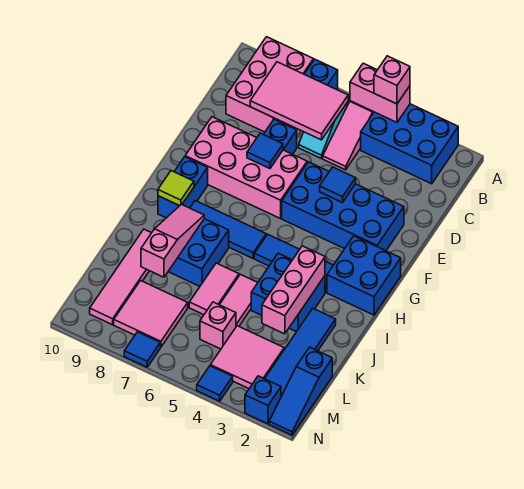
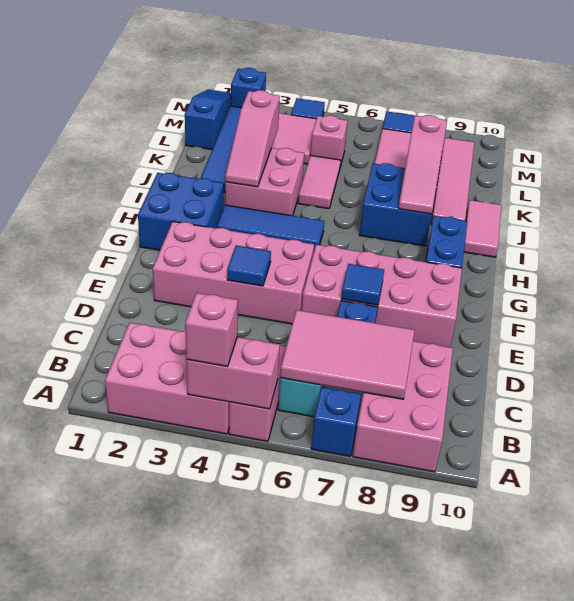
blue 2x3 brick [361,104,458,184] -> pink 2x3 brick [105,323,229,434]
blue 2x4 brick [282,162,404,251] -> pink 2x4 brick [153,222,314,324]
blue 1x3 tile [190,201,266,258] -> none
lime 1x1 tile [158,171,194,206] -> none
blue 2x2 brick [251,253,325,332] -> pink 2x2 brick [225,148,304,216]
pink 1x3 brick [262,246,325,334] -> pink 1x3 slope [225,90,280,187]
pink 1x2 tile [189,263,239,315] -> pink 1x2 tile moved to [464,200,501,257]

